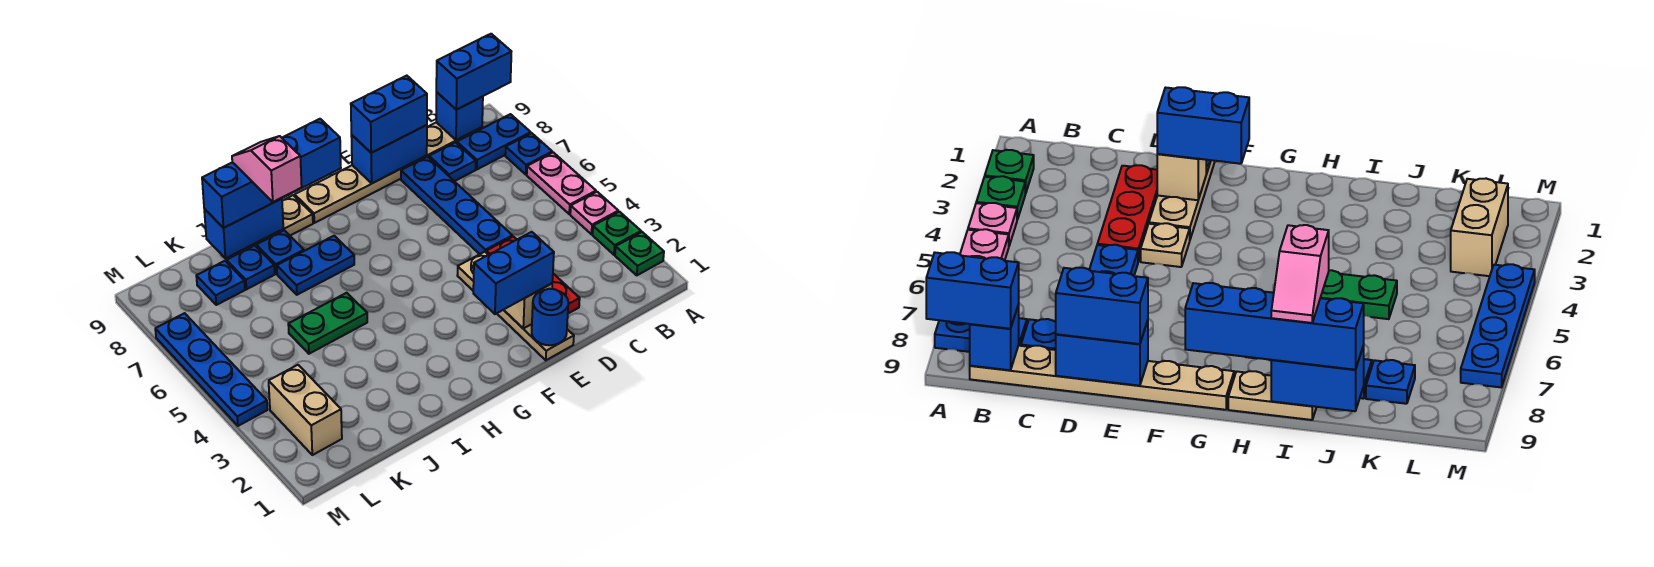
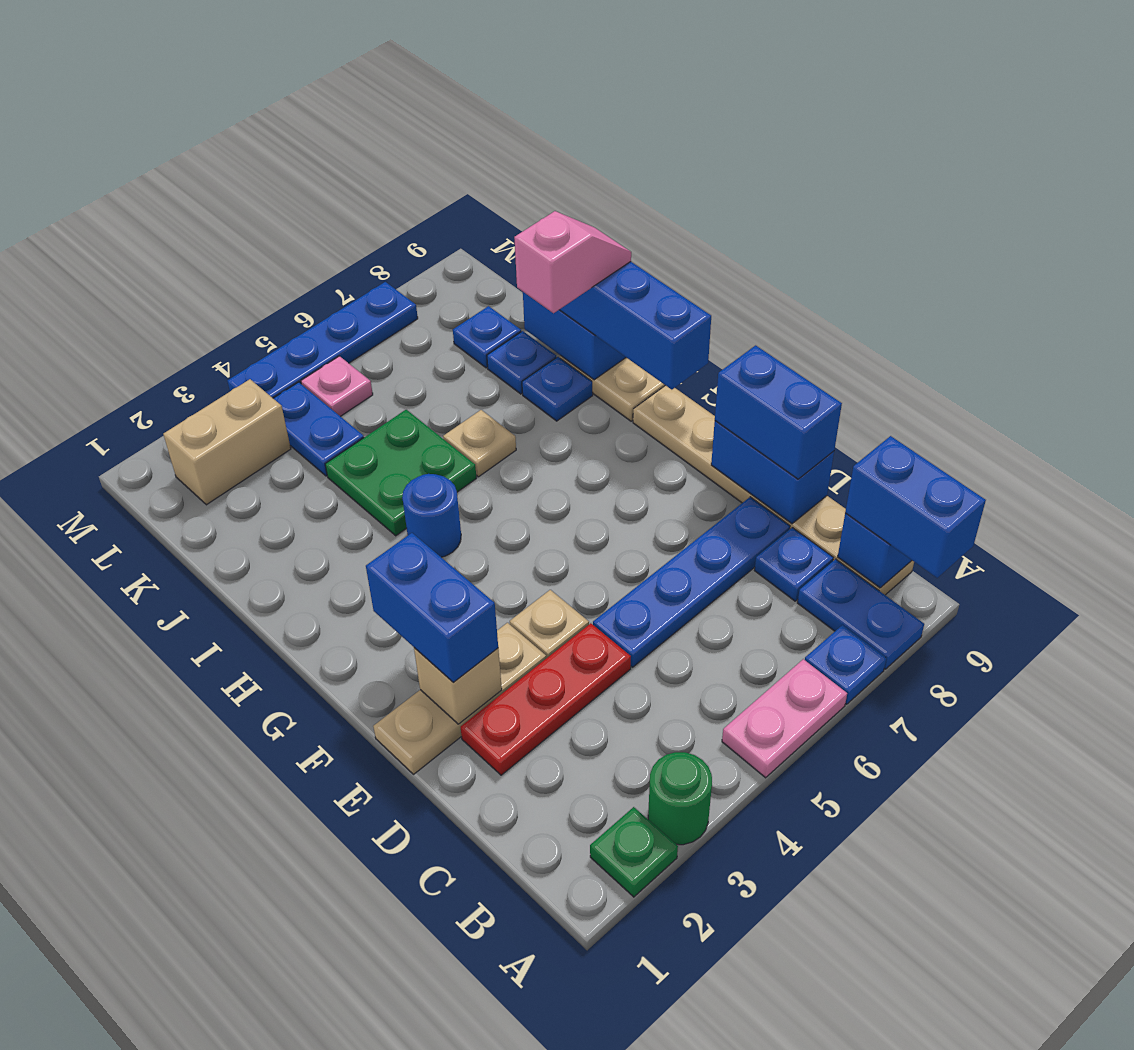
green 1x1 plate [593,212,641,255] -> green 1x1 round brick [648,752,712,845]
pink 1x1 plate [570,192,618,234] -> pink 1x1 plate moved to [301,356,373,416]
blue 1x1 round brick [532,289,568,345] -> blue 1x1 round brick moved to [402,474,461,557]
blue 1x2 plate [277,236,354,295] -> blue 1x2 plate moved to [273,382,364,476]
green 1x2 plate [288,293,367,354] -> green 2x2 plate [325,410,476,536]
none -> tan 1x1 plate [443,410,516,477]

